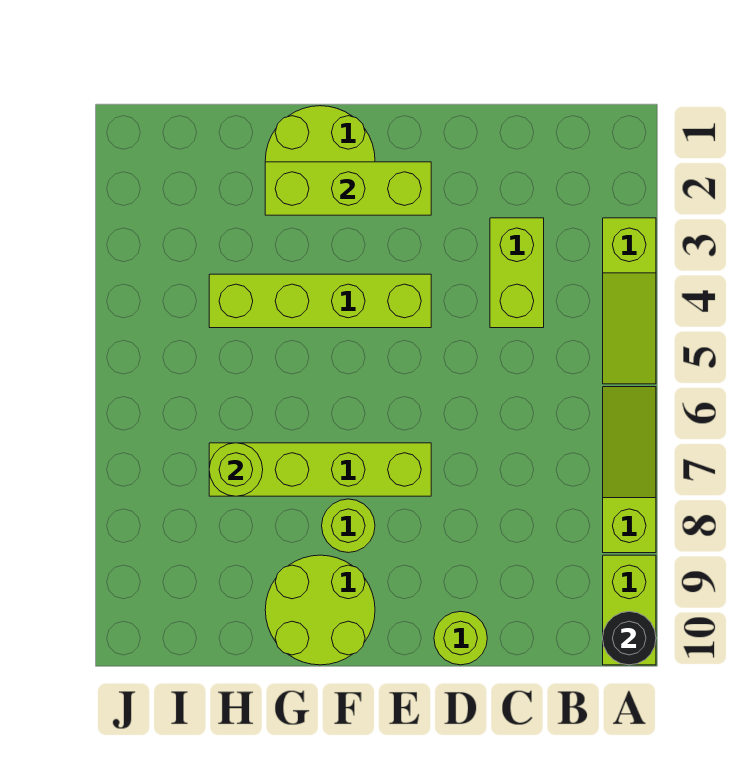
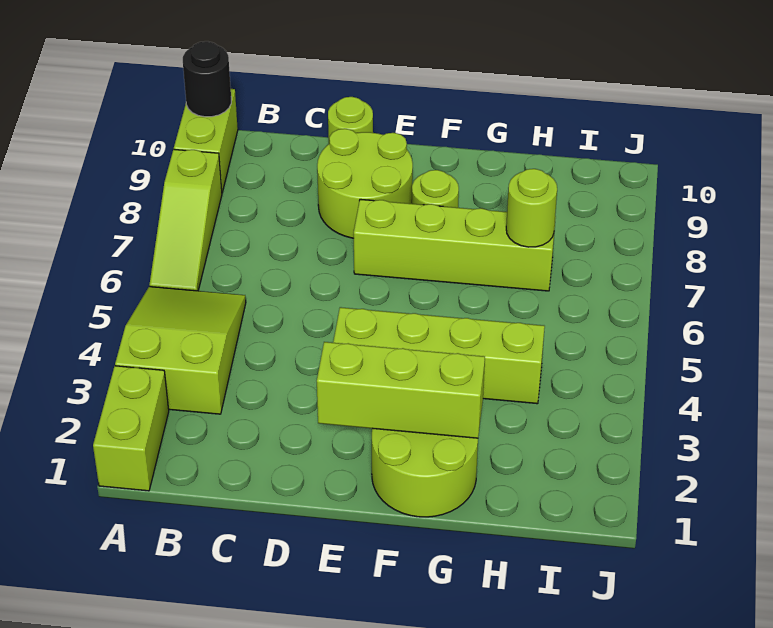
lime 1x3 slope [603,218,656,384] -> lime 2x3 slope [115,287,246,414]
lime 1x2 brick [490,218,544,328] -> lime 1x2 brick moved to [93,366,169,491]
lime 2x2 round brick [265,555,375,665] -> lime 2x2 round brick moved to [317,129,413,238]

